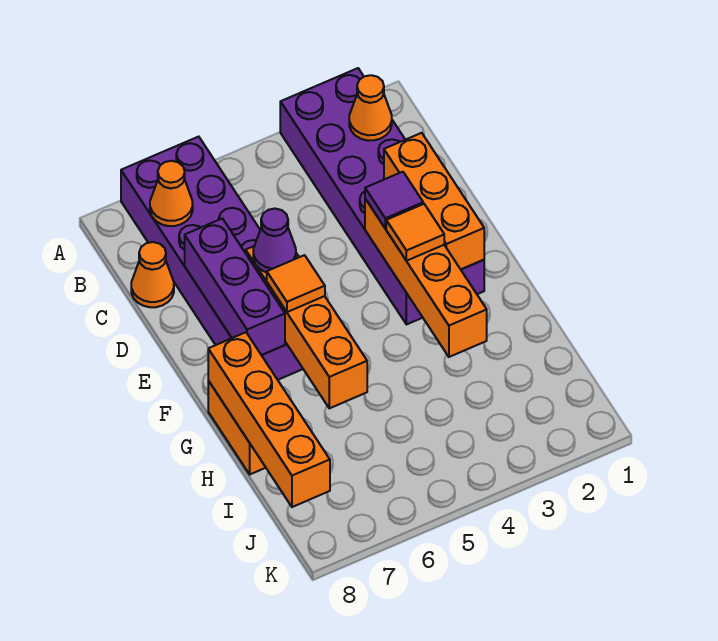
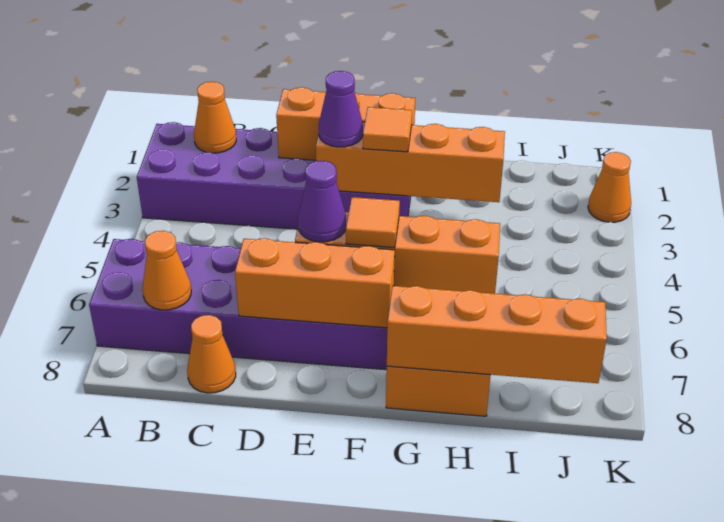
purple 1x3 brick [185,218,285,355] -> orange 1x3 brick [235,238,395,328]
purple 1x1 tile [365,172,423,228] -> purple 1x1 cone [319,71,363,147]
none -> orange 1x1 cone [588,152,631,222]

